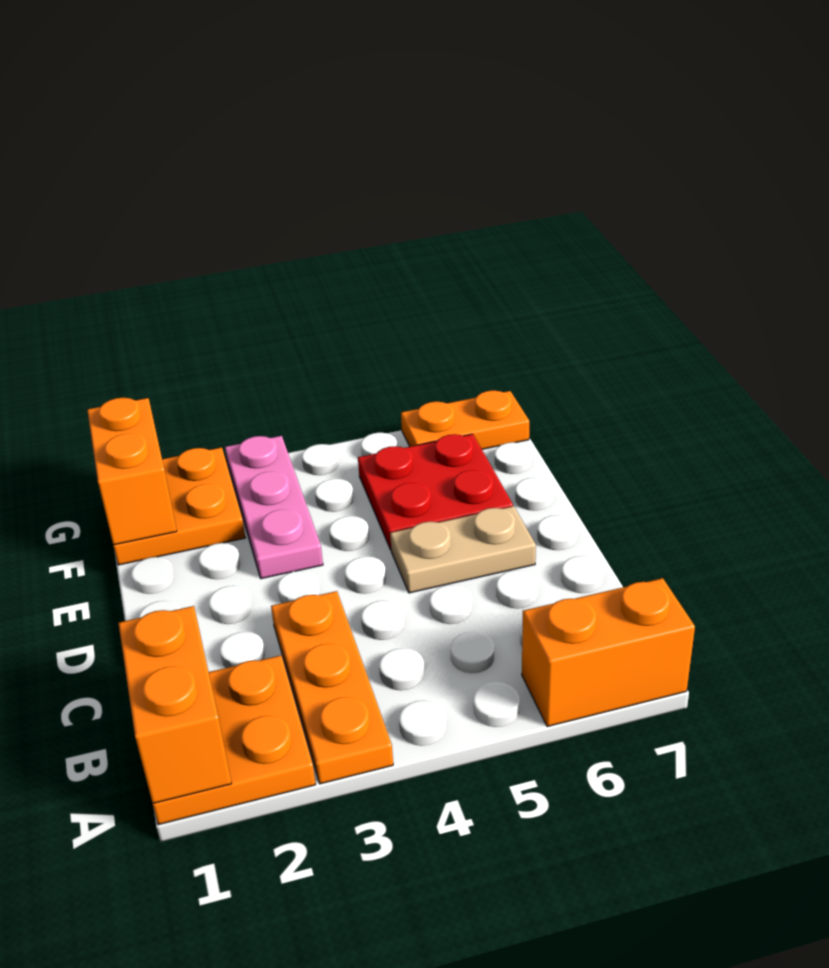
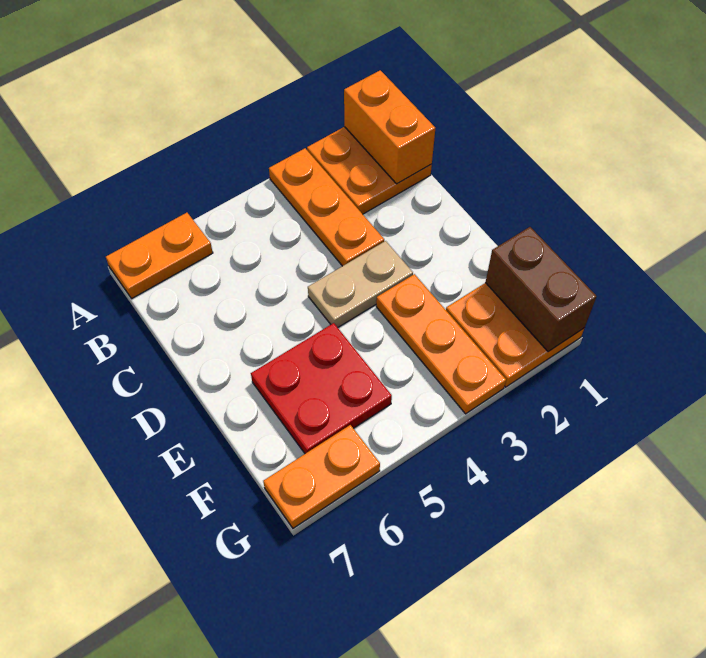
orange 1x2 brick [522,578,695,727] -> orange 1x2 plate [106,213,213,299]
tan 1x2 plate [390,506,536,593] -> tan 1x2 plate moved to [308,241,413,327]
pink 1x3 plate [225,436,323,579] -> orange 1x3 plate [376,274,506,414]
orange 1x2 brick [87,398,177,545] -> brown 1x2 brick [485,227,597,352]

